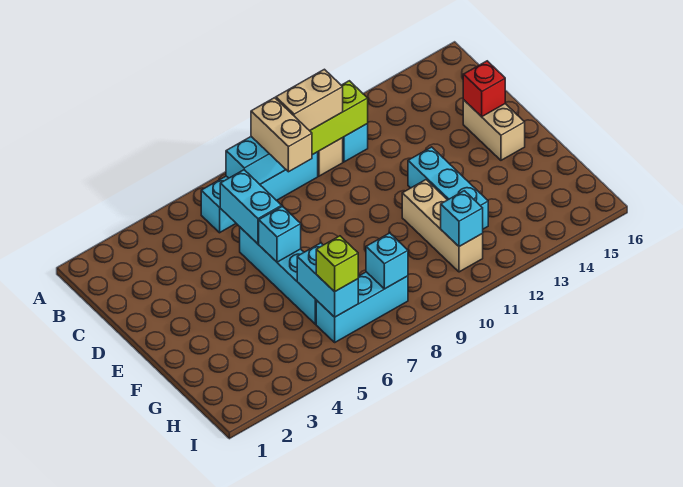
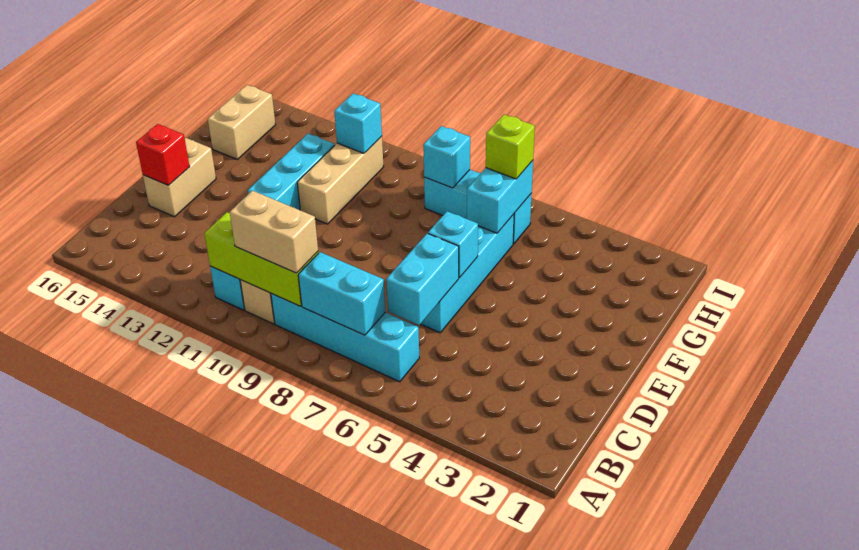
tan 1x2 brick [251,98,312,172] -> tan 1x2 brick moved to [208,85,276,159]

